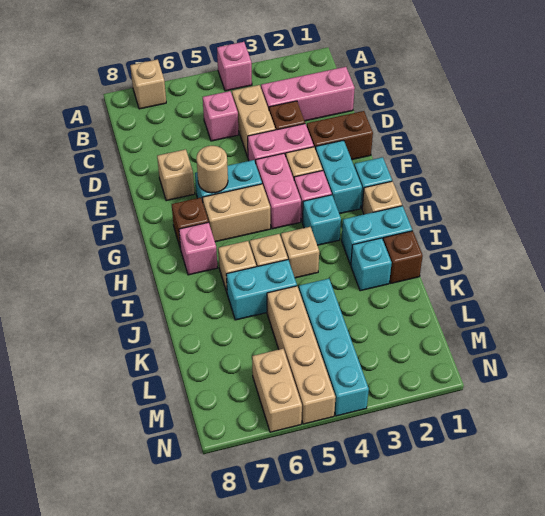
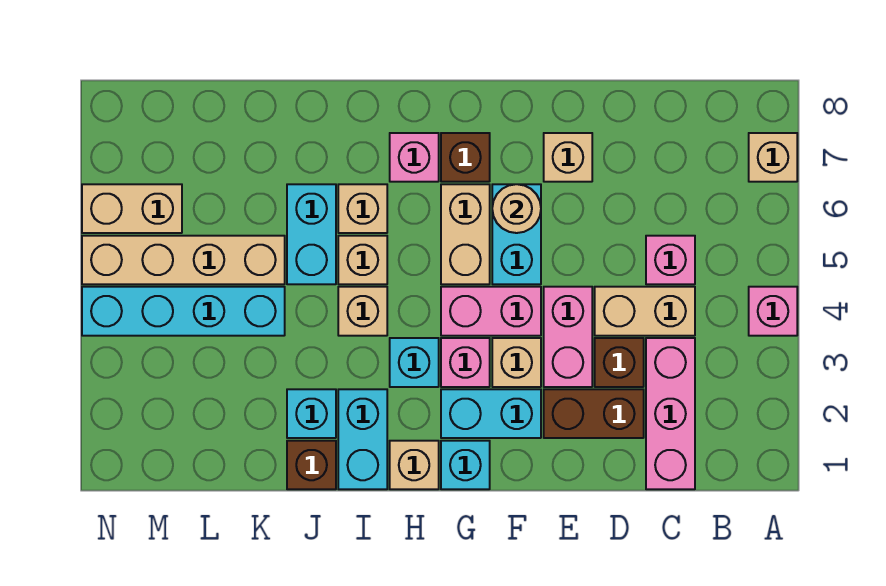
brown 1x2 brick [307,111,373,160] -> brown 1x2 brick turned to [544,389,644,438]

